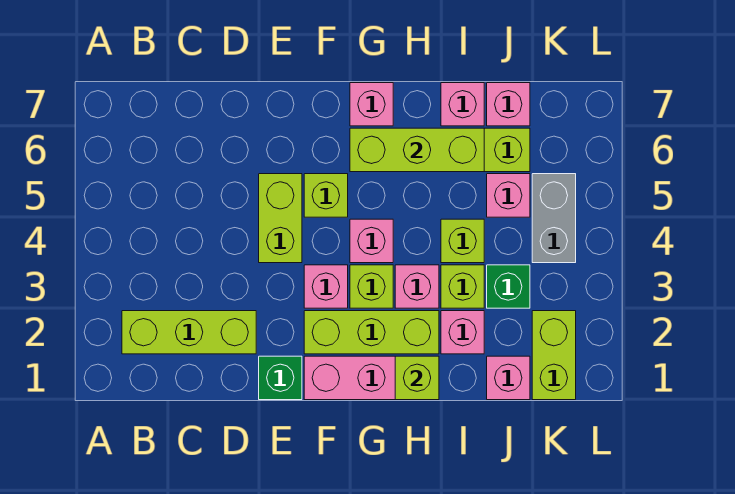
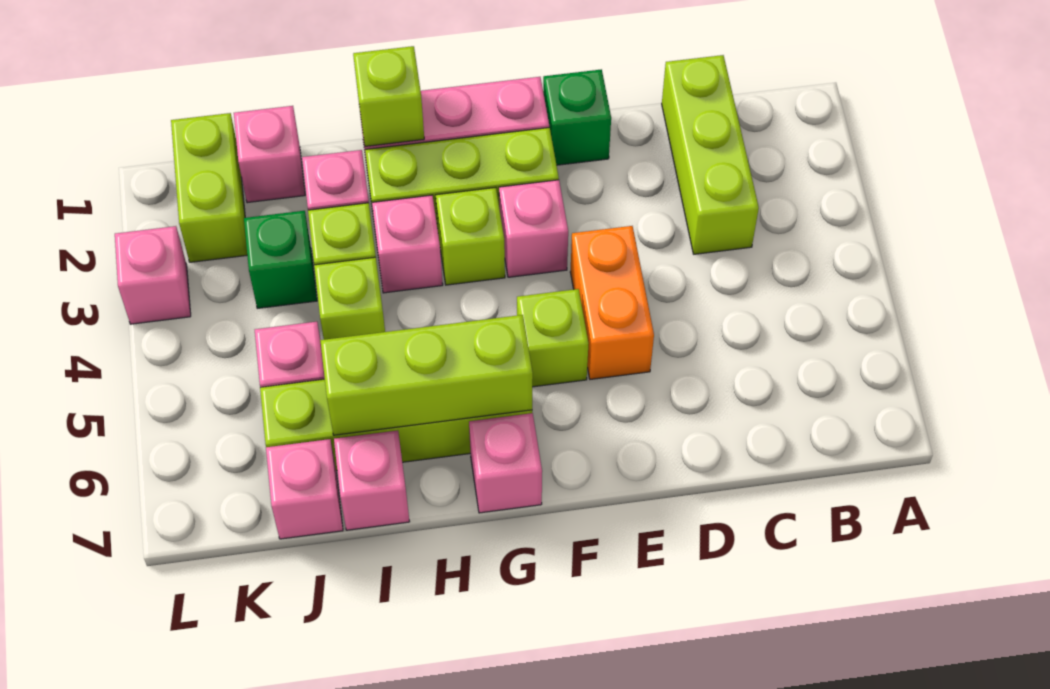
lime 1x3 brick [122,311,256,354] -> lime 1x3 brick turned to [662,55,759,254]
lime 1x2 brick [259,174,302,263] -> orange 1x2 brick [570,226,654,379]
pink 1x1 brick [350,219,393,263] -> pink 1x1 brick moved to [115,226,191,324]
grey 1x2 brick [532,174,576,263] -> none

